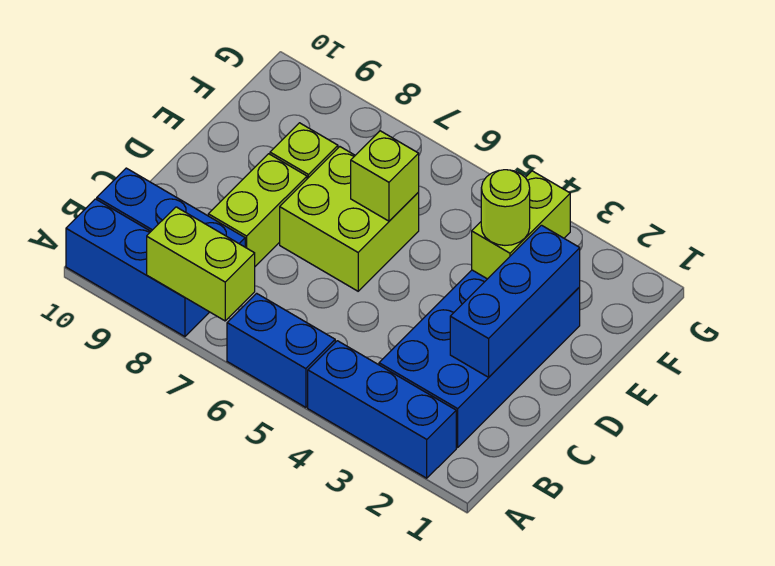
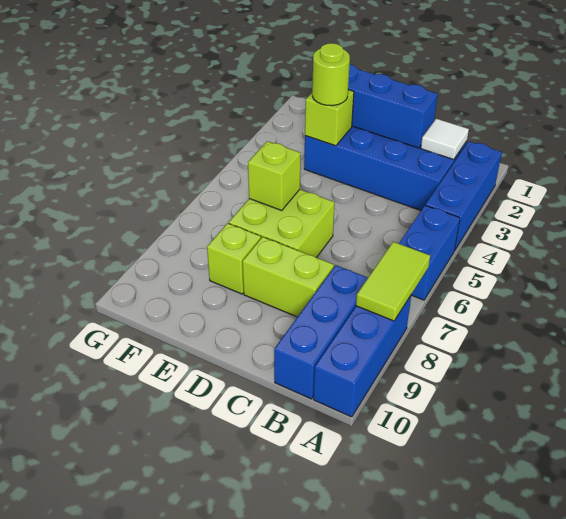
lime 1x2 brick [147,207,255,321] -> lime 1x2 tile [356,242,430,321]
none -> white 1x1 tile [421,119,469,160]
lime 1x2 brick [472,171,570,279] -> lime 1x1 brick [305,90,354,146]

